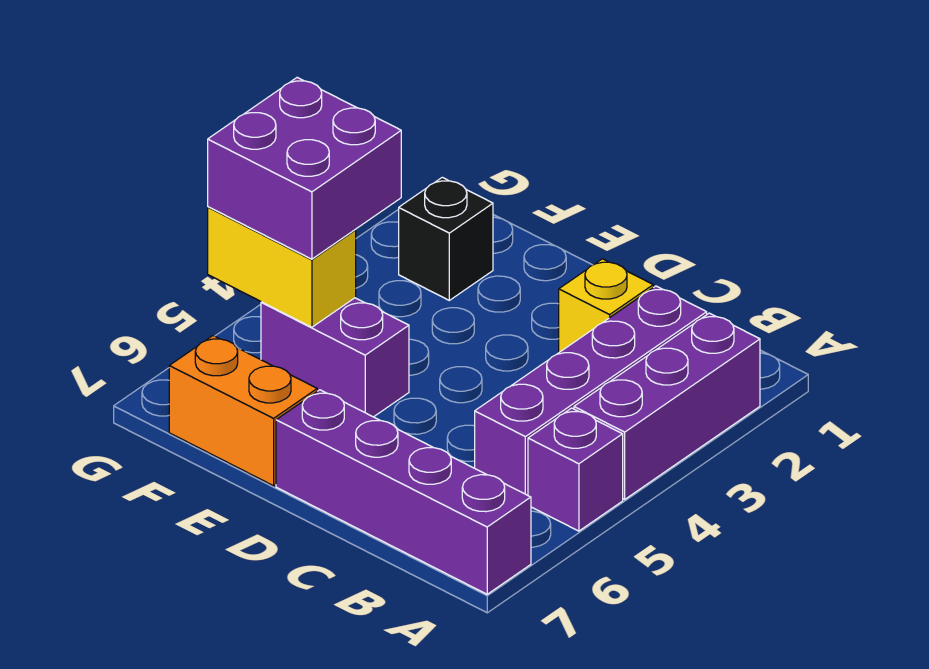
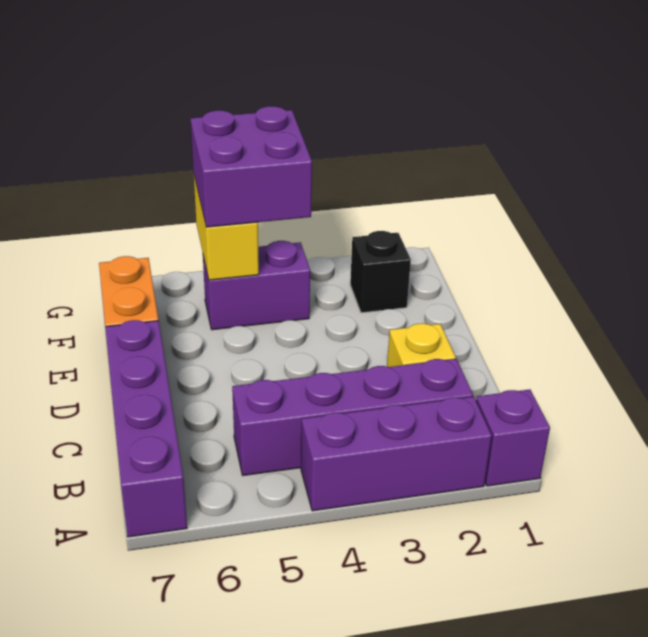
purple 1x1 brick [528,408,623,531] -> purple 1x1 brick moved to [476,389,550,486]
purple 1x2 brick [261,298,409,417] -> purple 1x2 brick turned to [203,241,310,330]

